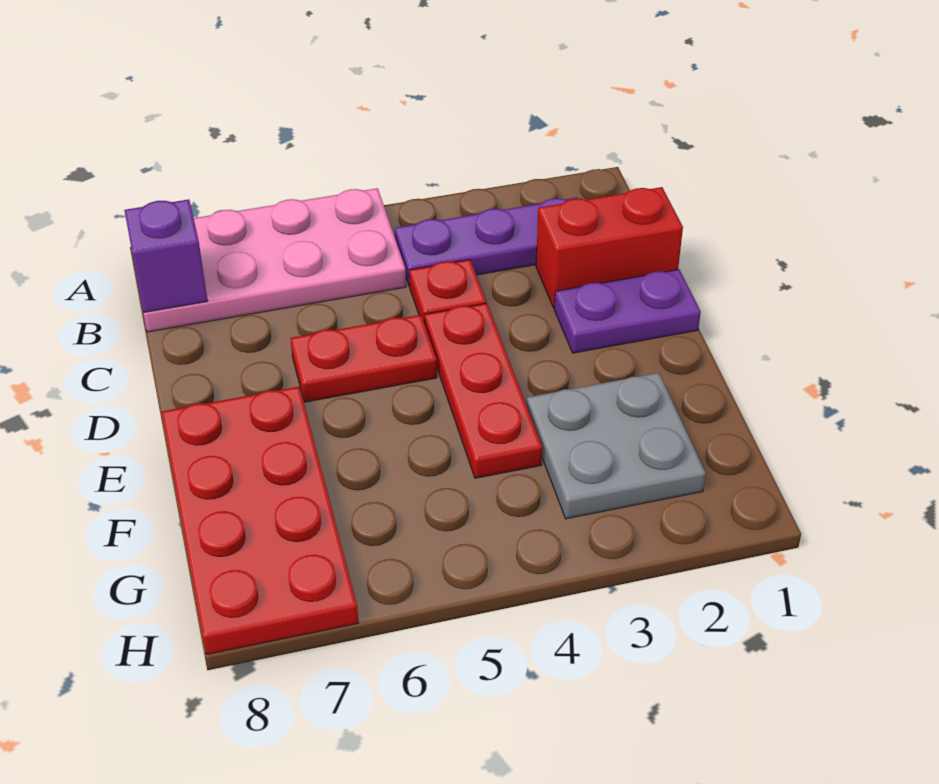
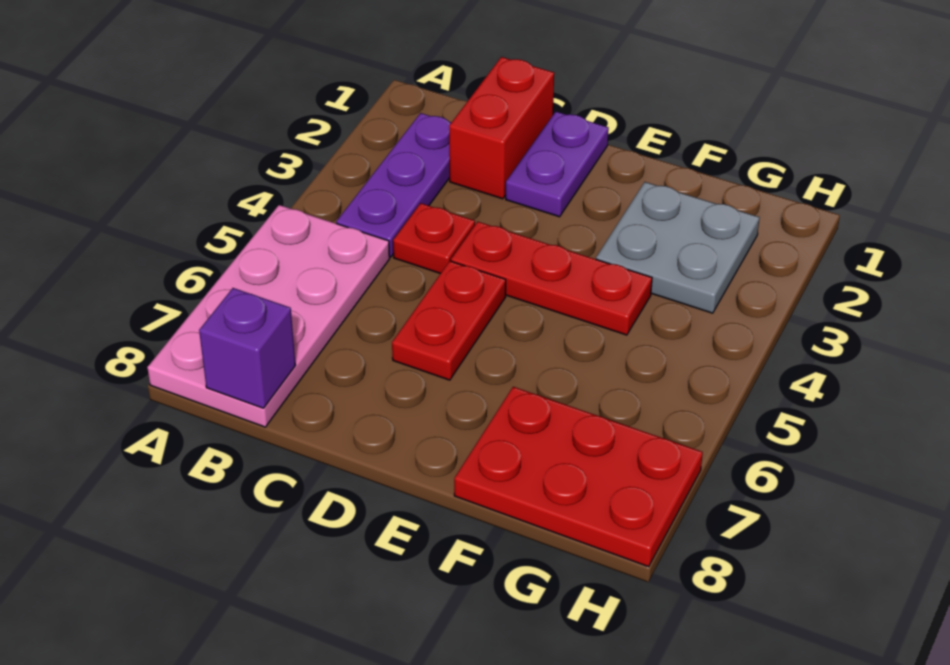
red 2x4 plate [162,387,358,655] -> red 2x3 plate [454,387,703,567]

